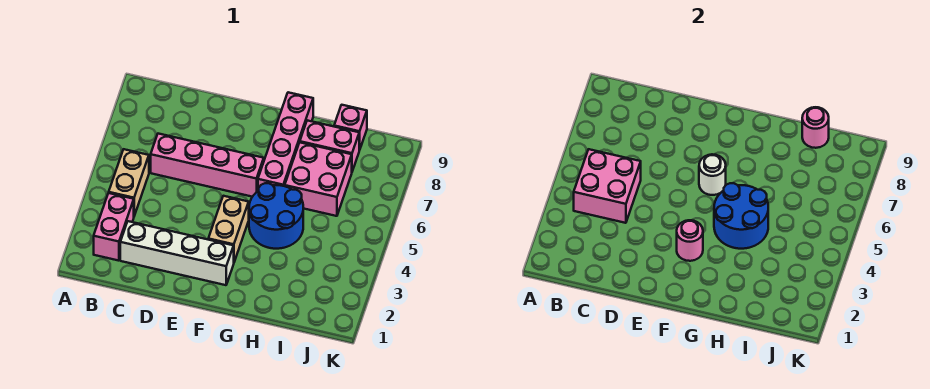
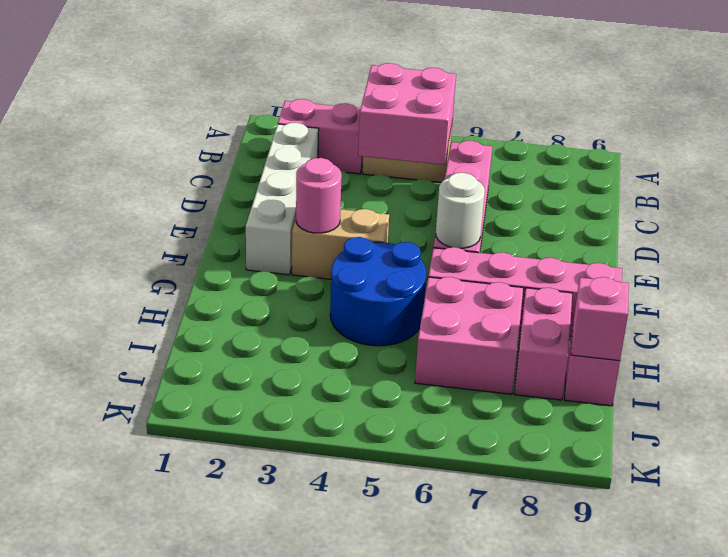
blue 2x2 round brick [714,183,768,249] -> none
pink 1x1 round brick [802,107,829,148] -> pink 1x1 brick [571,277,629,361]

